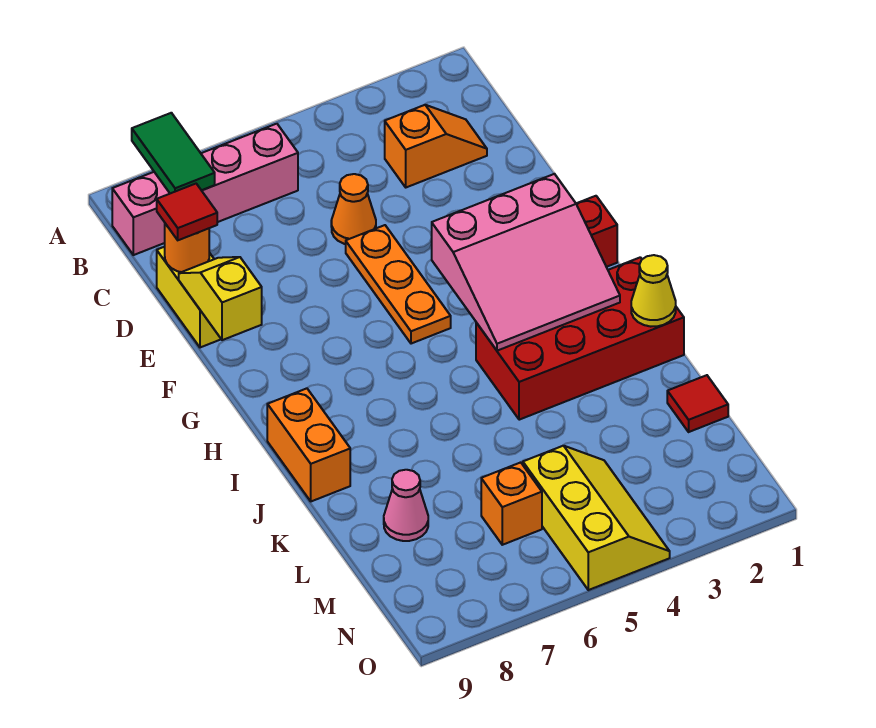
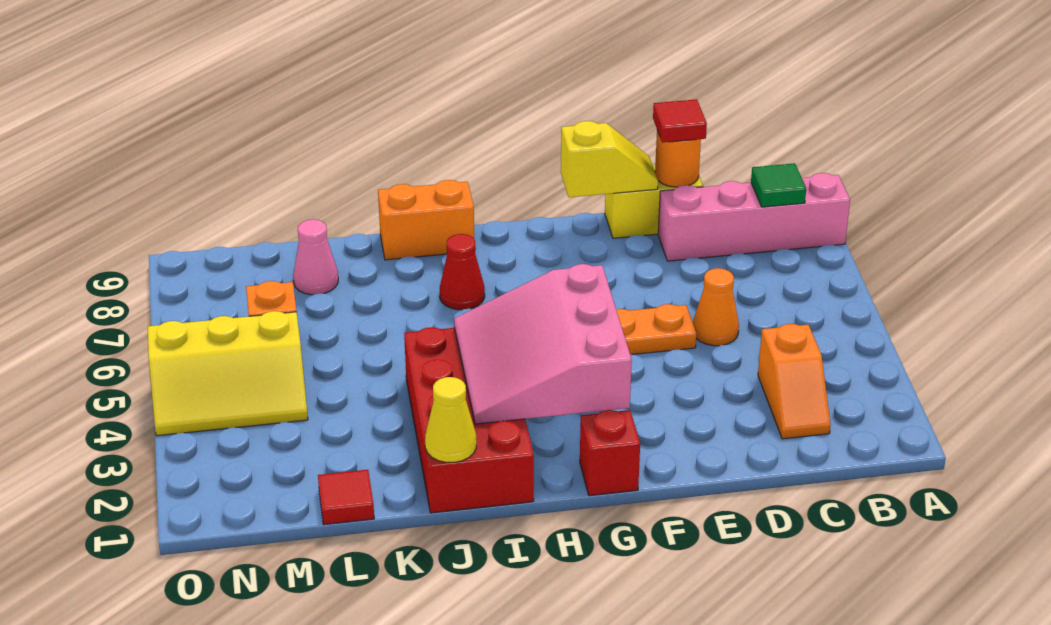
green 1x2 tile [132,113,215,193] -> green 1x1 tile [751,163,806,207]
pink 1x4 brick [112,124,298,255] -> pink 1x4 brick turned to [658,173,850,261]
none -> red 1x1 cone [440,234,485,310]

